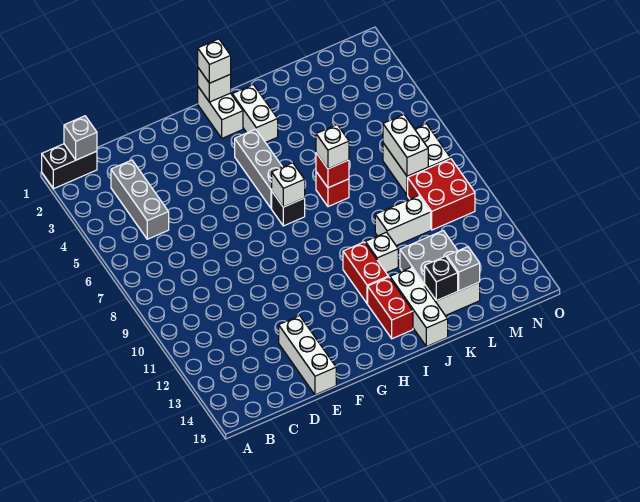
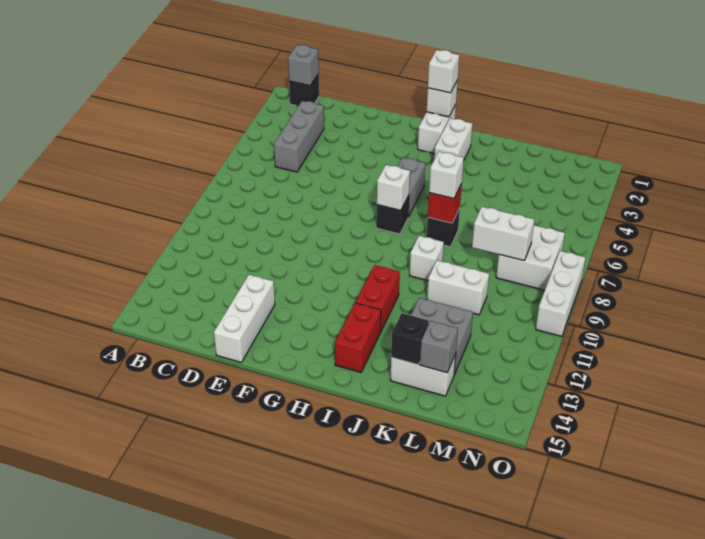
black 1x2 brick [42,144,97,189] -> black 1x1 brick [289,74,319,106]
grey 1x3 brick [235,129,282,208] -> grey 1x2 brick [398,157,425,217]
red 1x1 brick [316,172,349,207] -> black 1x1 brick [427,208,460,247]
white 1x1 brick [365,232,398,273] -> white 1x1 brick moved to [410,236,444,281]
white 1x3 brick [390,268,448,347] -> white 1x3 brick moved to [536,251,585,337]
white 1x2 brick [383,115,428,176] -> white 1x2 brick turned to [472,207,534,261]
red 2x2 brick [408,159,475,230] -> none

